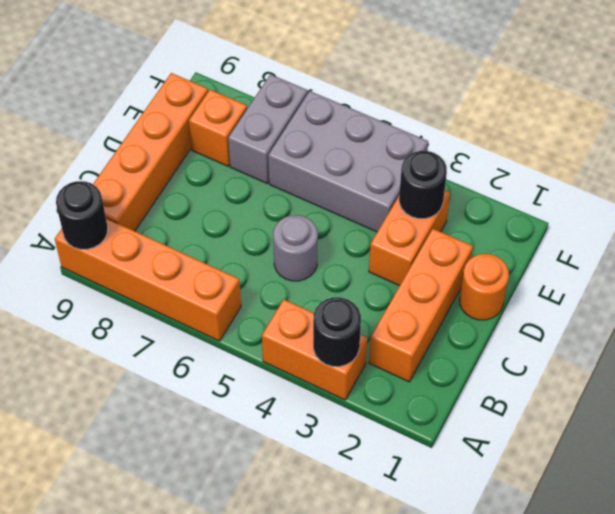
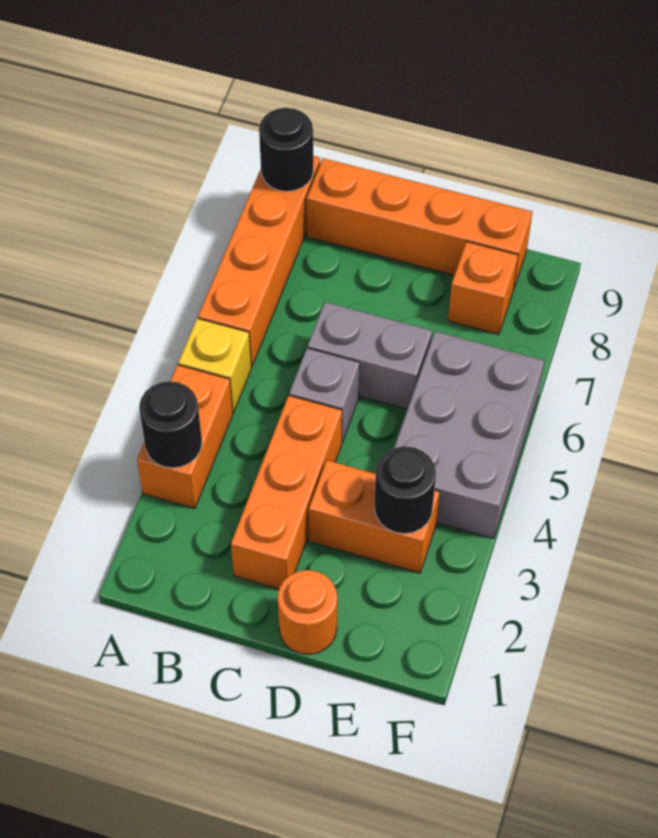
none -> yellow 1x1 brick [178,318,251,413]
orange 1x3 brick [369,229,473,382] -> orange 1x3 brick turned to [231,395,342,589]
grey 1x1 round brick [273,215,318,281] -> grey 1x1 brick [289,348,360,442]
grey 1x2 brick [228,74,308,183] -> grey 1x2 brick moved to [308,302,432,409]

